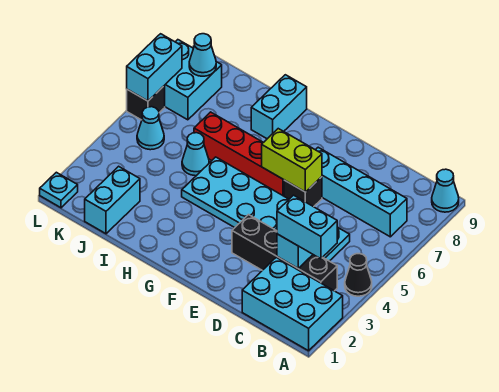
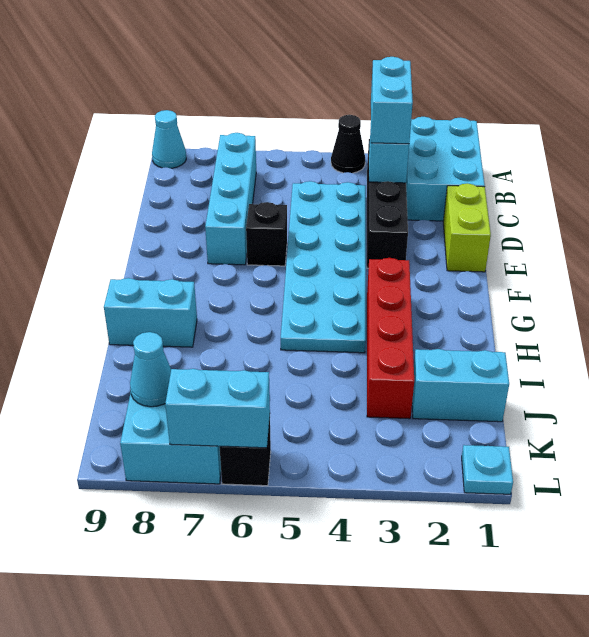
lime 1x2 brick [262,129,322,192] -> lime 1x2 brick moved to [443,183,491,272]
red 1x4 brick [194,112,284,196] -> red 1x4 brick moved to [367,258,414,419]
cyan 1x1 cone [182,133,209,176] -> none
cyan 1x1 cone [137,107,164,150] -> none

